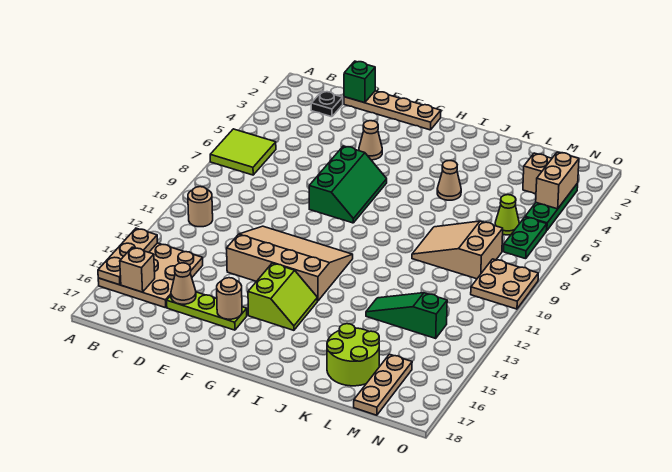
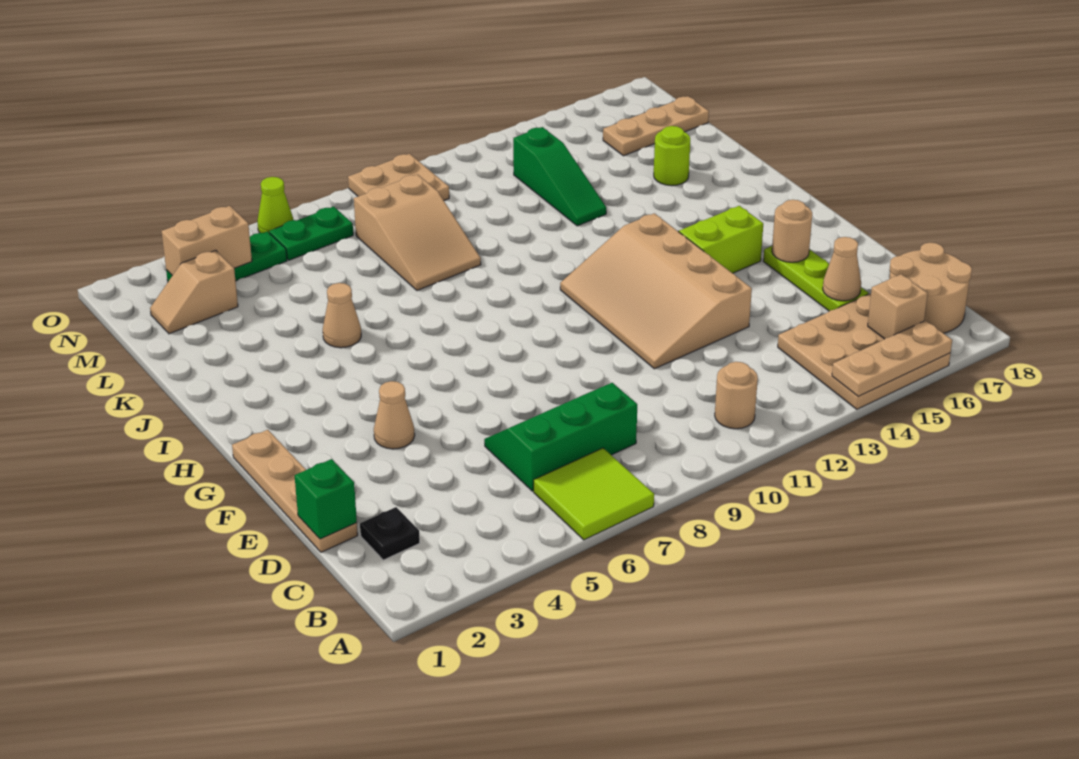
none -> tan 2x2 round brick [889,243,972,333]
green 2x3 slope [309,146,387,223] -> green 2x3 slope moved to [484,383,637,491]
lime 2x2 round brick [327,324,379,386] -> lime 1x1 round brick [654,126,690,186]
lime 1x1 cone [495,195,519,235] -> lime 1x1 cone moved to [257,177,293,233]

